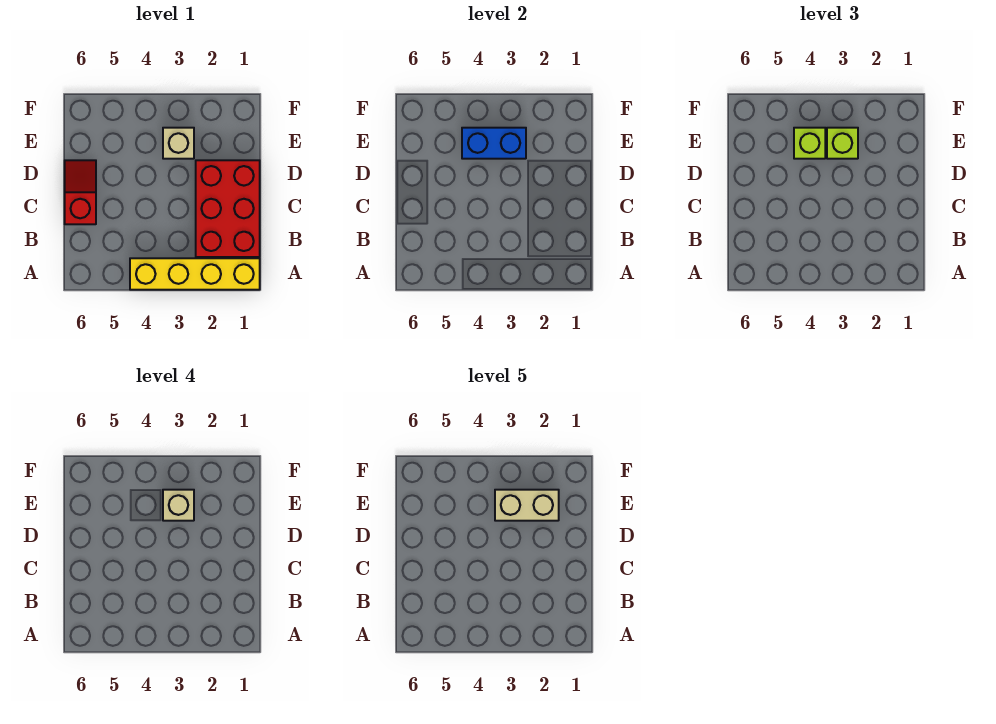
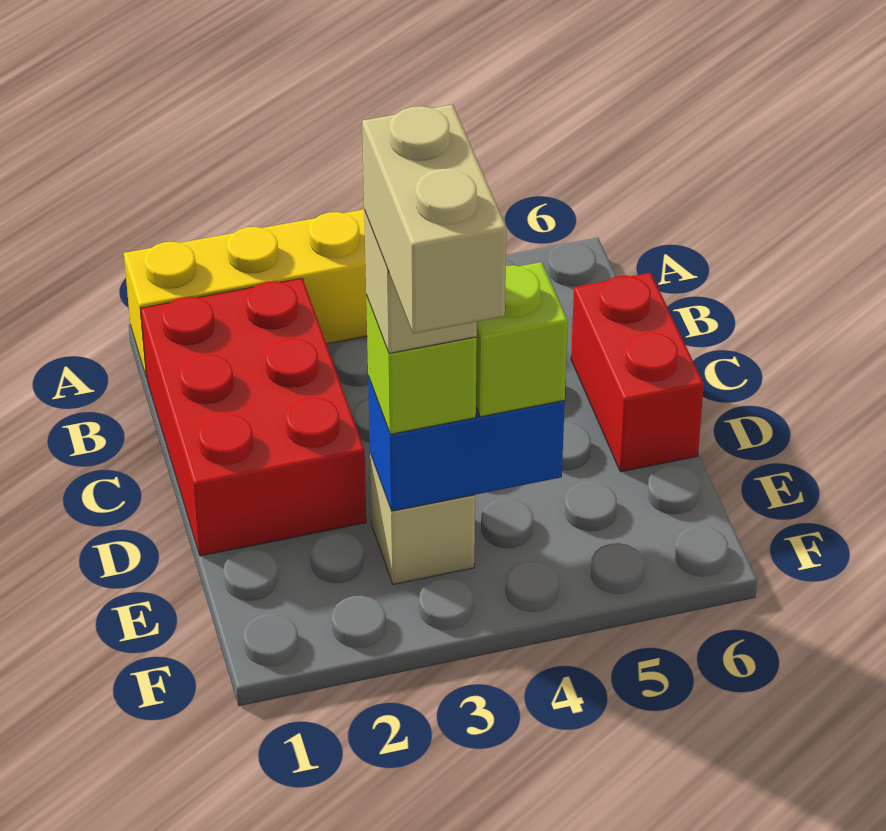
red 1x2 slope [65,160,96,224] -> red 1x2 brick [571,273,704,472]
tan 1x2 brick [495,490,559,521] -> tan 1x2 brick turned to [362,105,506,334]

